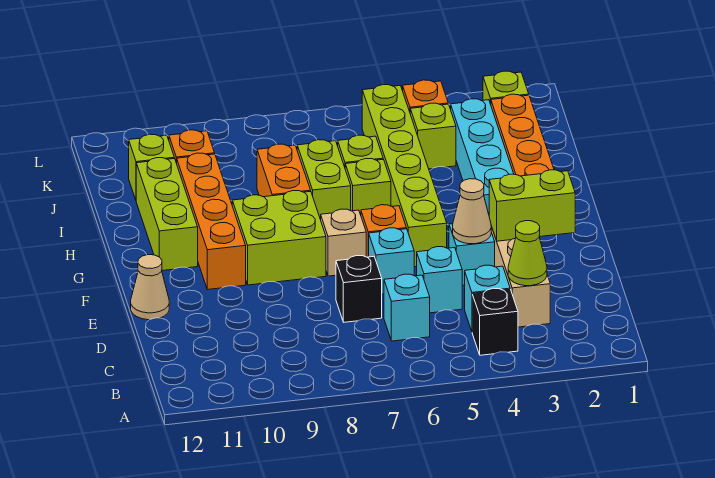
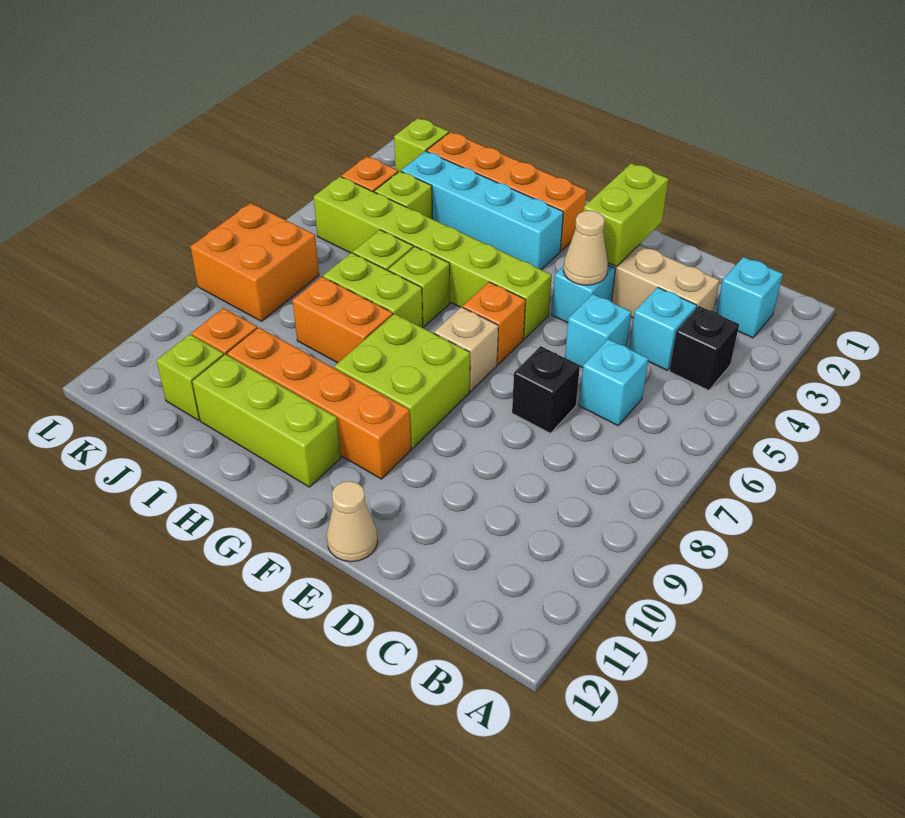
lime 1x1 cone [508,221,547,286] -> none
cyan 1x1 brick [369,228,414,294] -> cyan 1x1 brick moved to [716,257,783,338]
none -> orange 2x2 brick [191,203,319,321]

